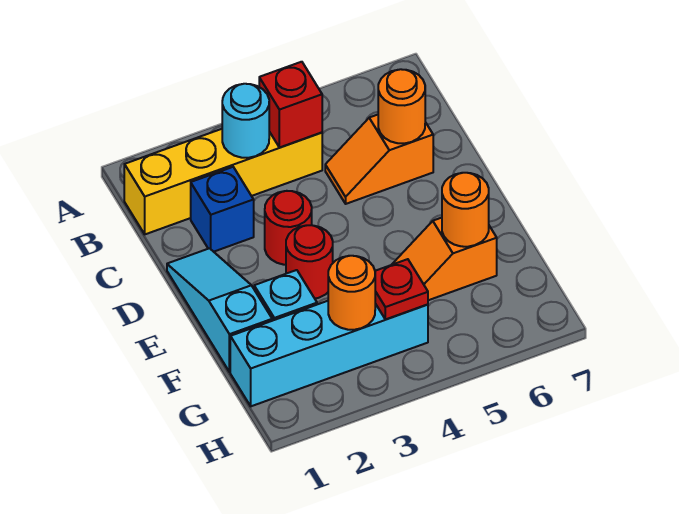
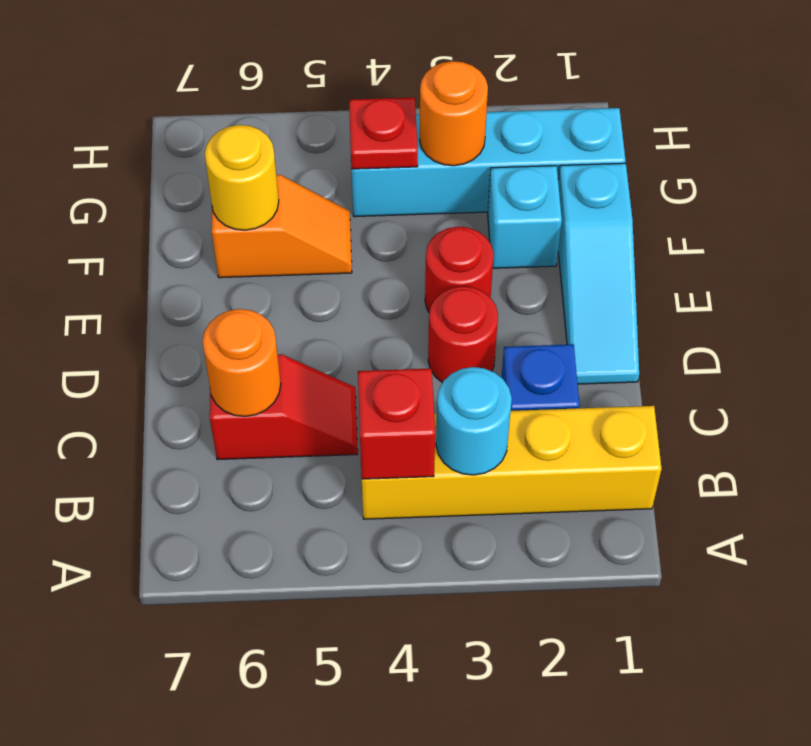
orange 1x2 slope [325,115,433,204] -> red 1x2 slope [210,354,358,460]
orange 1x1 round brick [442,173,489,247] -> yellow 1x1 round brick [205,125,279,230]

